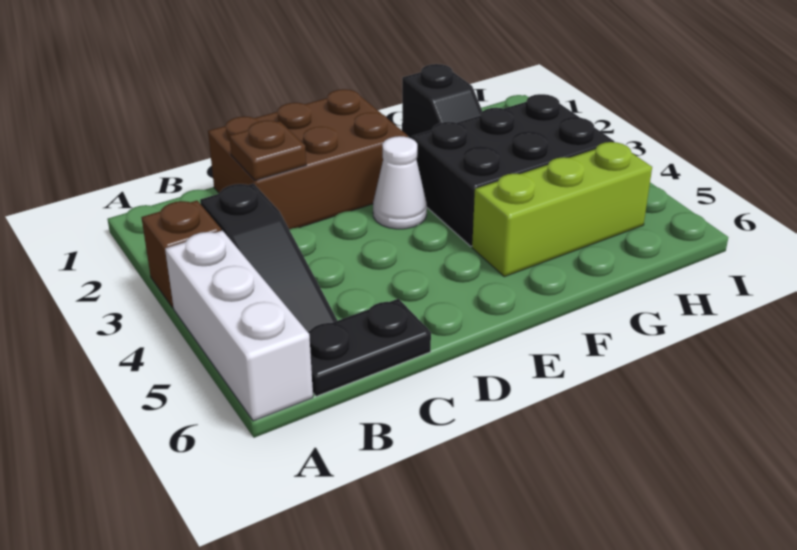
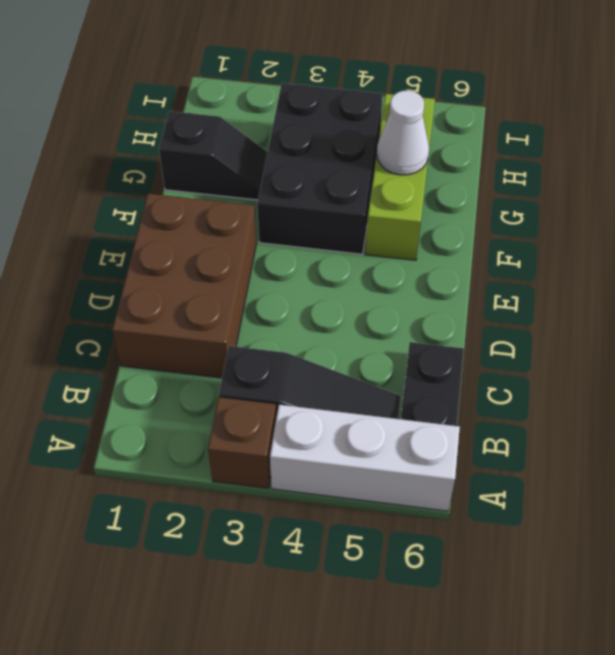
brown 1x1 plate [229,120,306,181] -> none
white 1x1 cone [373,136,427,229] -> white 1x1 cone moved to [377,90,429,175]

